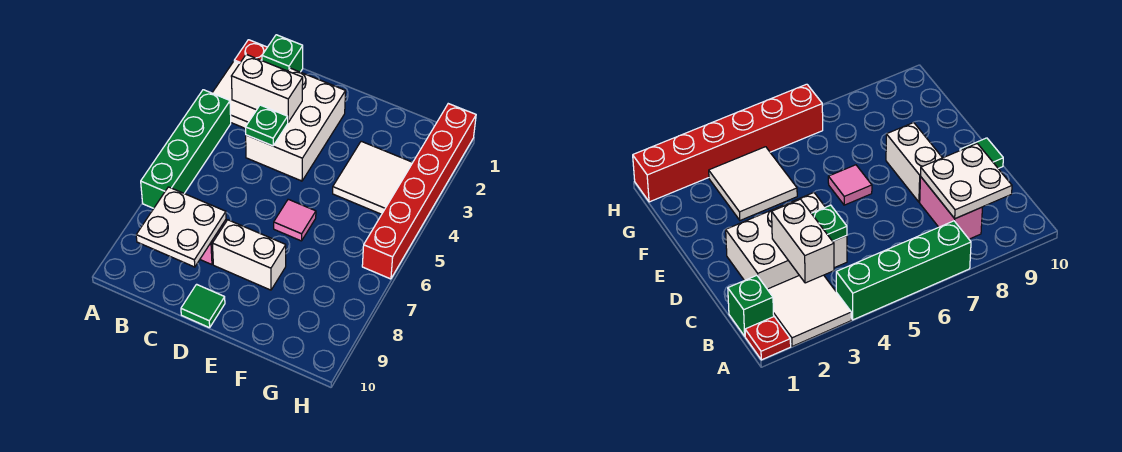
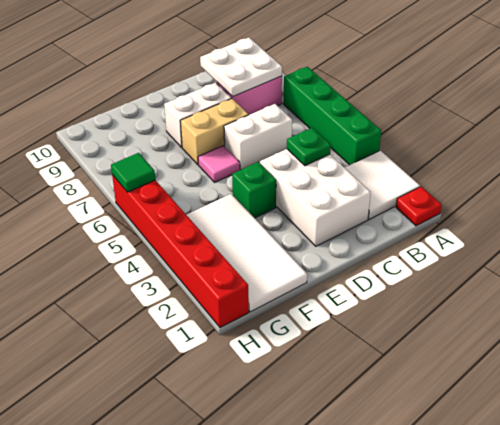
green 1x1 brick [262,35,303,72] -> green 1x1 brick moved to [232,162,276,218]
white 1x2 brick [231,54,303,122] -> white 1x2 brick moved to [224,104,292,170]
none -> tan 1x2 brick [180,99,248,165]
green 1x1 tile [181,284,225,328] -> green 1x1 tile moved to [111,153,155,192]
white 2x2 tile [333,141,413,214] -> white 2x4 tile [186,194,307,312]

